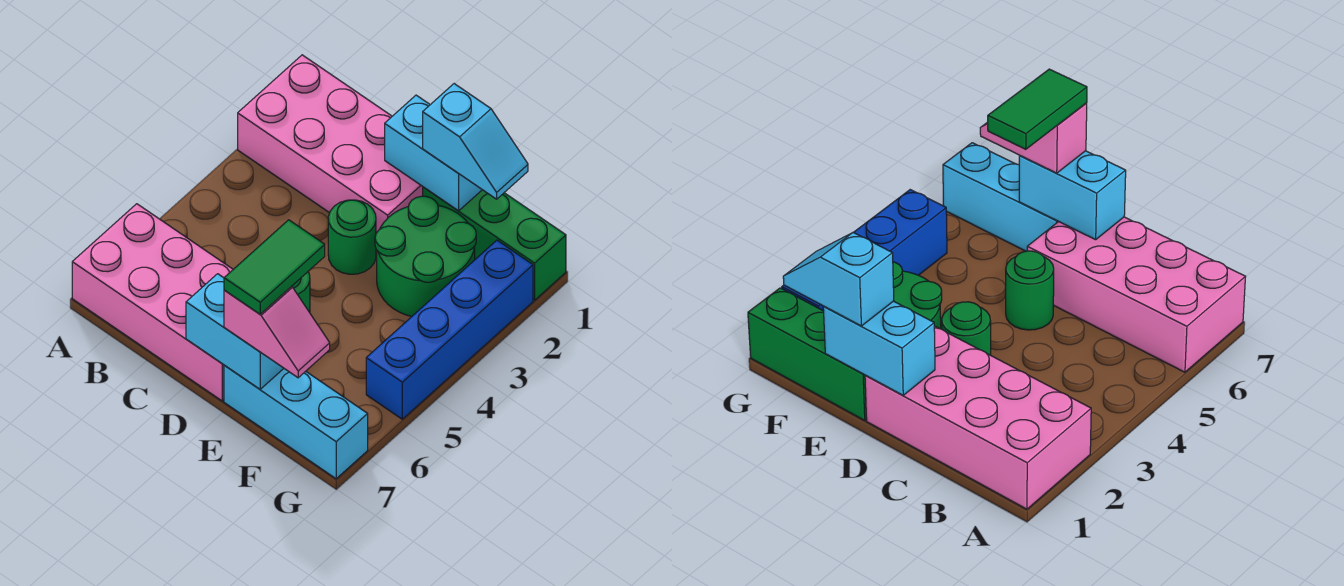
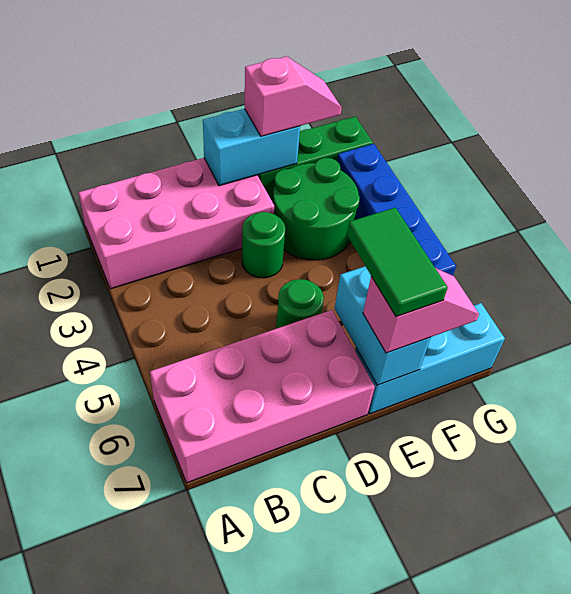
cyan 1x2 brick [186,274,284,389] -> cyan 1x2 brick turned to [335,266,431,385]
cyan 1x2 slope [423,84,528,199] -> pink 1x2 slope [245,56,342,136]

